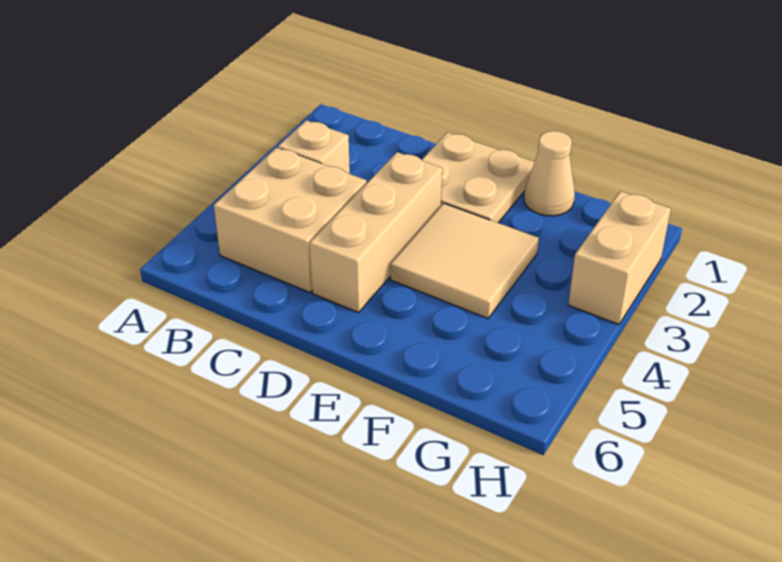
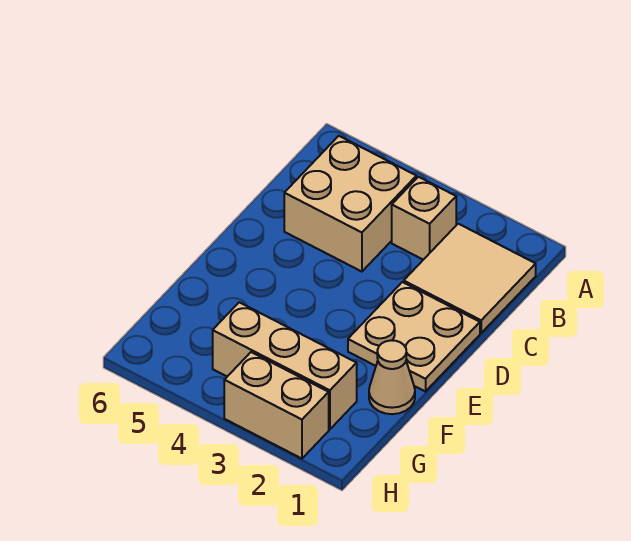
tan 1x3 brick [309,152,442,313] -> tan 1x3 brick moved to [213,302,357,429]
tan 2x2 tile [390,203,539,318] -> tan 2x2 tile moved to [404,224,536,333]

